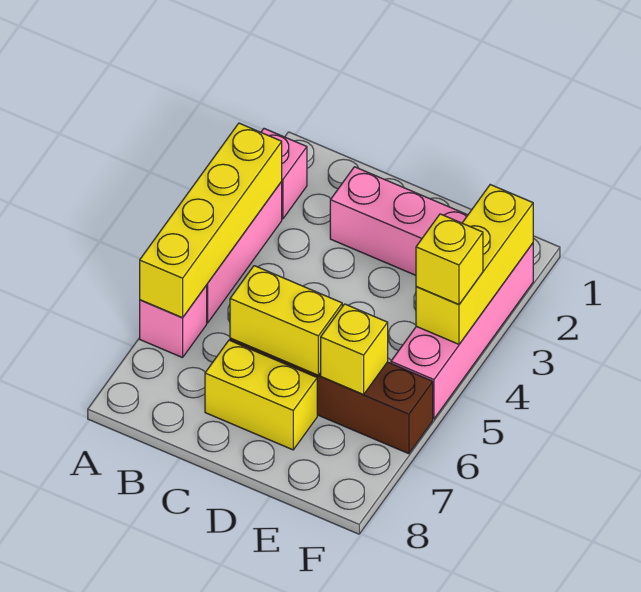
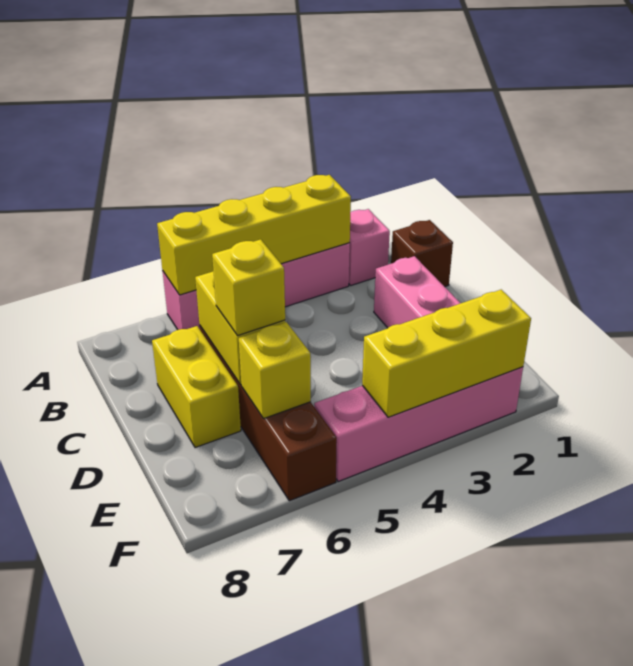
none -> brown 1x1 brick [391,220,453,287]
yellow 1x1 brick [416,214,483,305] -> yellow 1x1 brick moved to [212,239,285,336]

